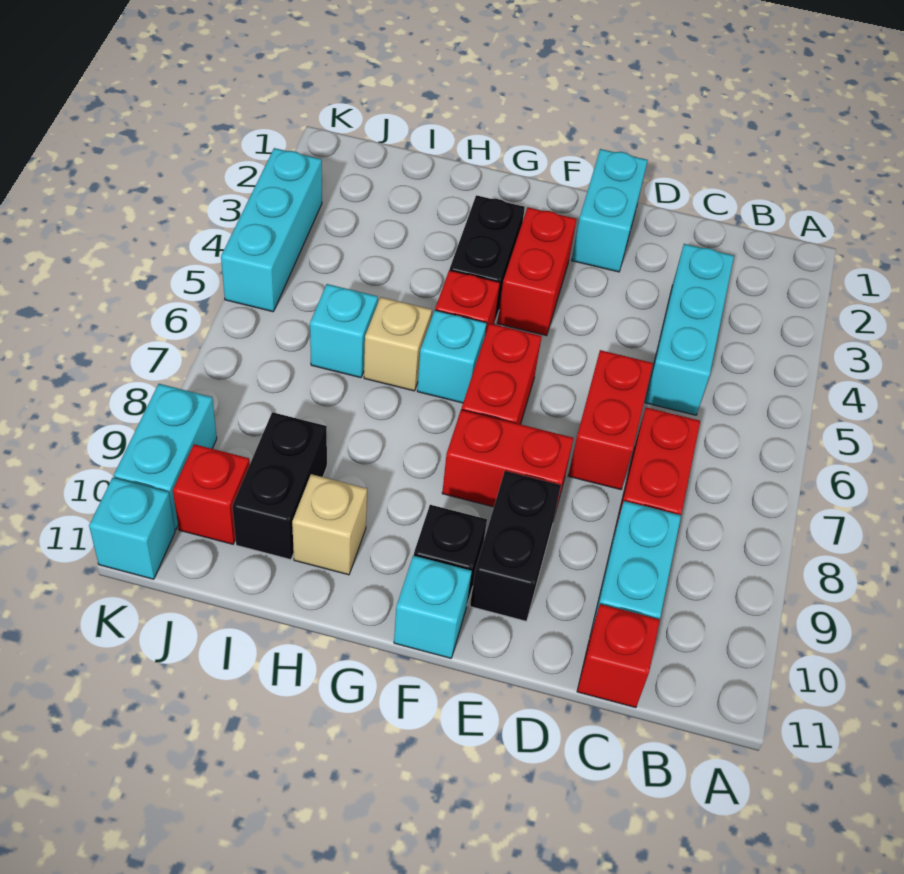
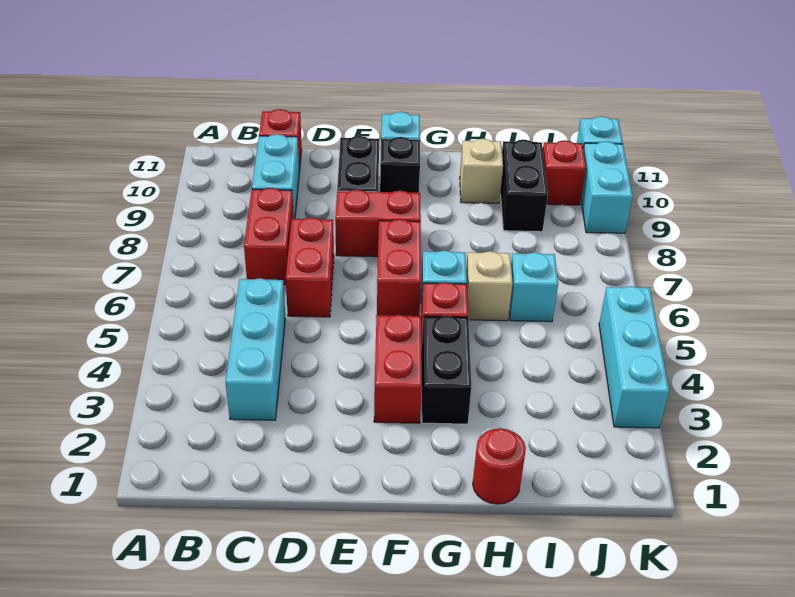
cyan 1x2 brick [572,149,648,272] -> none
none -> red 1x1 round brick [473,428,526,504]

